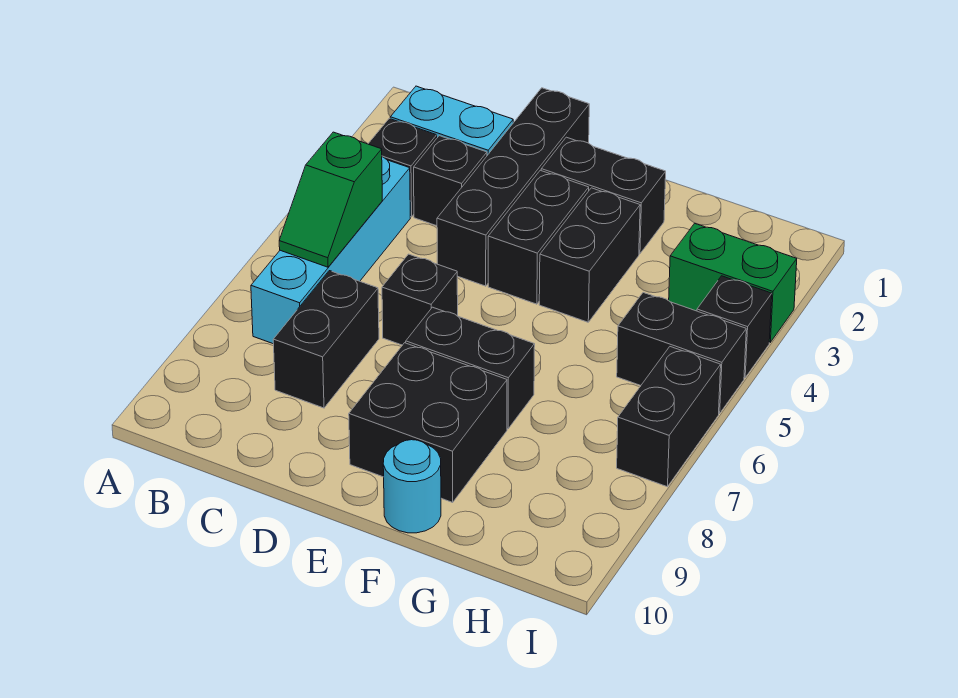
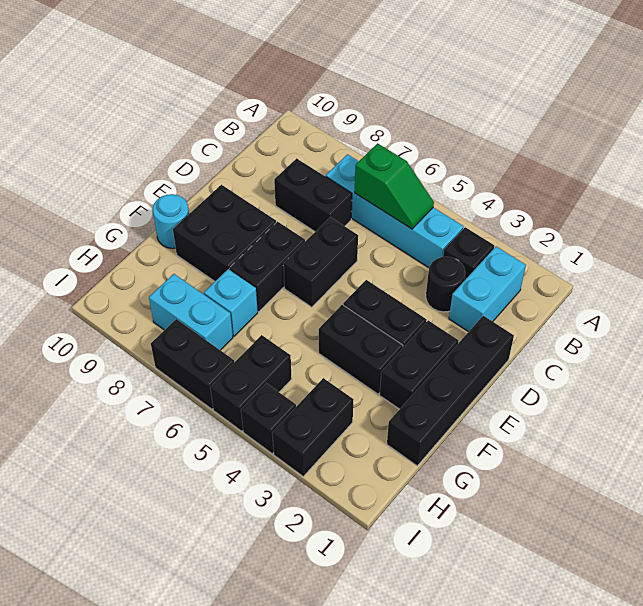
green 1x2 slope [279,132,382,267] -> green 1x2 slope turned to [355,143,434,229]
black 1x1 brick [414,136,487,226] -> black 1x1 round brick [426,257,465,312]
black 1x4 brick [437,88,589,286] -> black 1x4 brick turned to [387,316,514,466]
black 1x1 brick [382,254,458,345] -> black 1x2 brick [283,217,358,307]
none -> cyan 1x1 brick [204,269,258,336]
green 1x2 brick [669,223,797,342] -> black 1x2 brick [272,378,354,476]
none -> cyan 1x2 brick [149,274,233,350]

